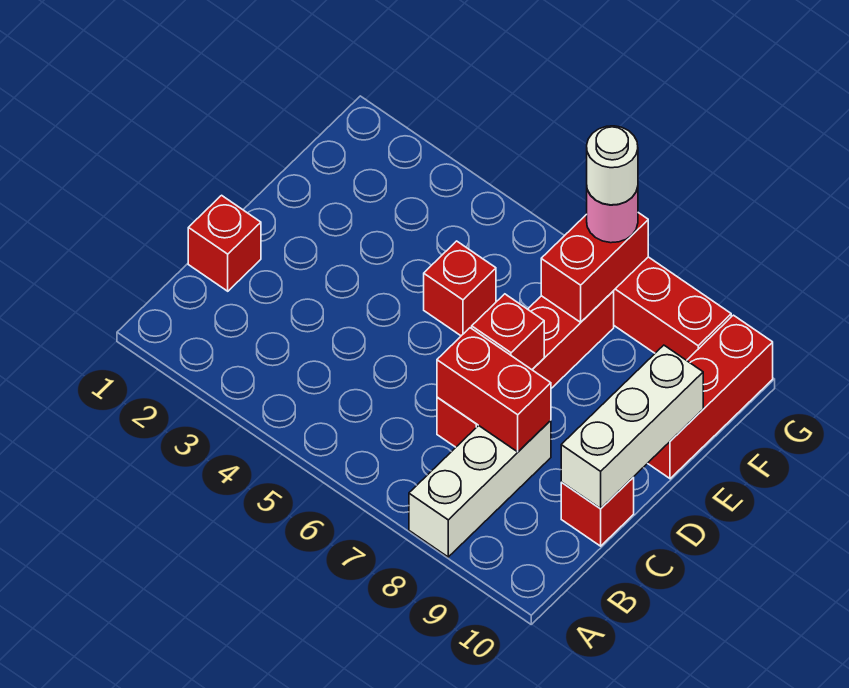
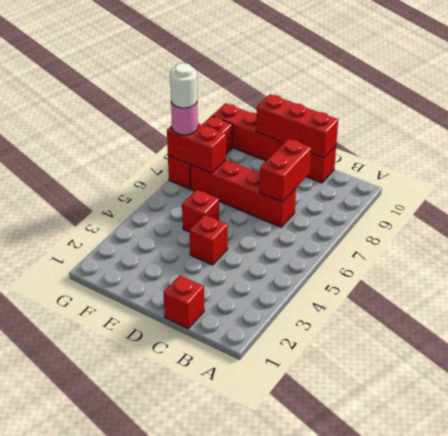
white 1x3 brick [409,420,551,557] -> none
white 1x3 brick [561,345,703,508] -> red 1x3 brick [256,94,338,158]
red 1x1 brick [472,294,544,370] -> red 1x1 brick moved to [190,215,228,265]

